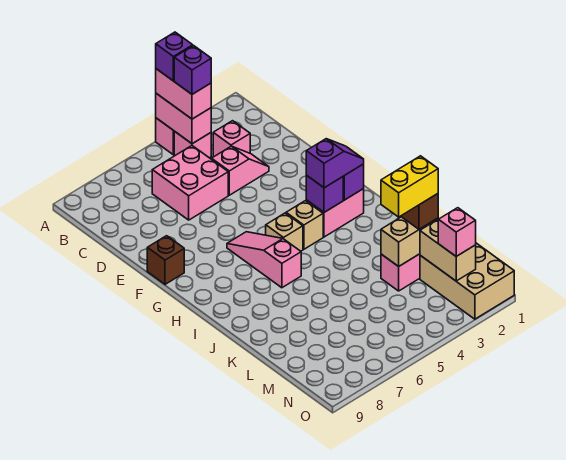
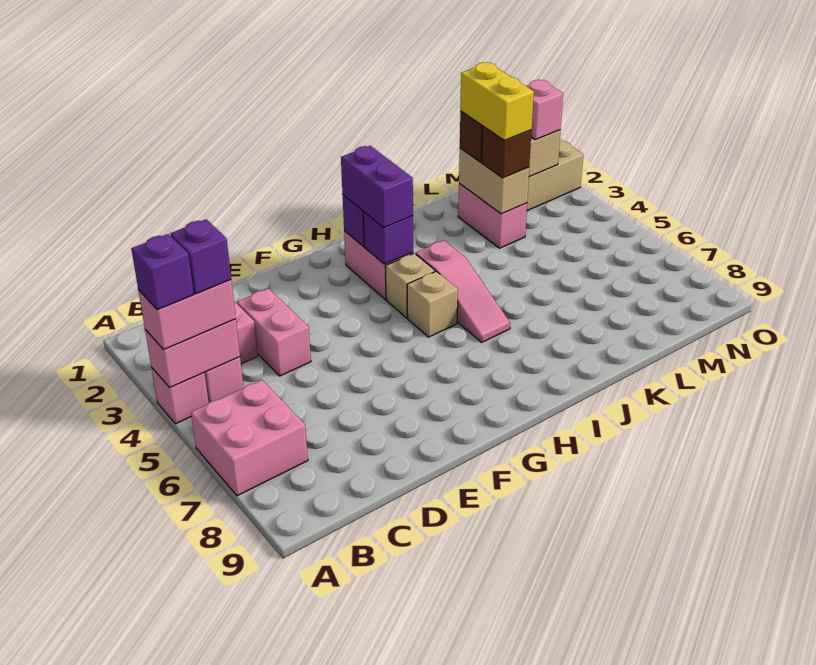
pink 2x2 brick [152,146,228,220] -> pink 2x2 brick moved to [191,380,308,496]
pink 1x2 slope [212,146,269,195] -> pink 1x2 brick [237,289,311,376]
brown 1x1 brick [147,236,184,284] -> brown 1x1 brick moved to [481,127,531,178]
pink 1x3 slope [227,232,301,288] -> pink 1x3 slope turned to [416,240,510,342]
purple 1x2 slope [306,139,364,188] -> purple 1x2 brick [341,146,413,228]

